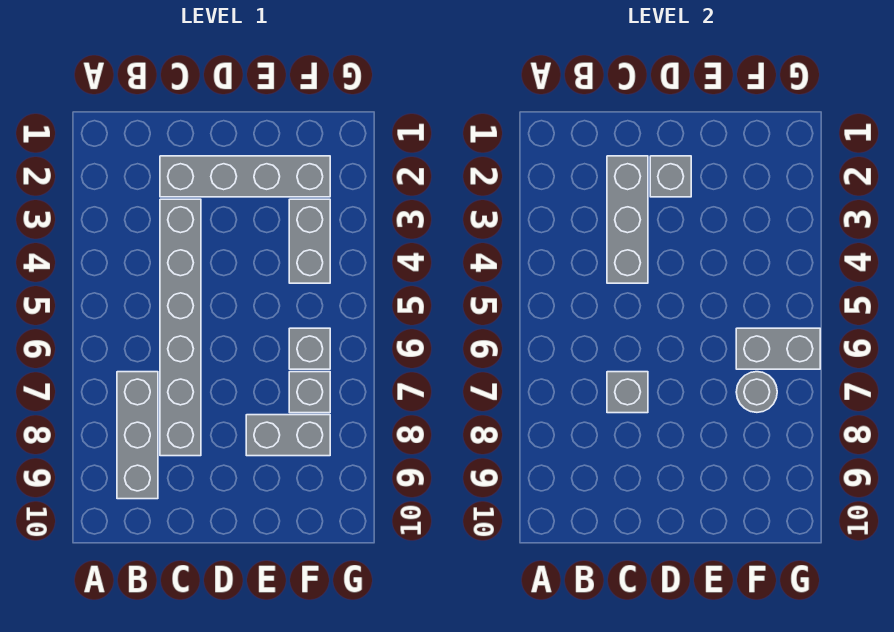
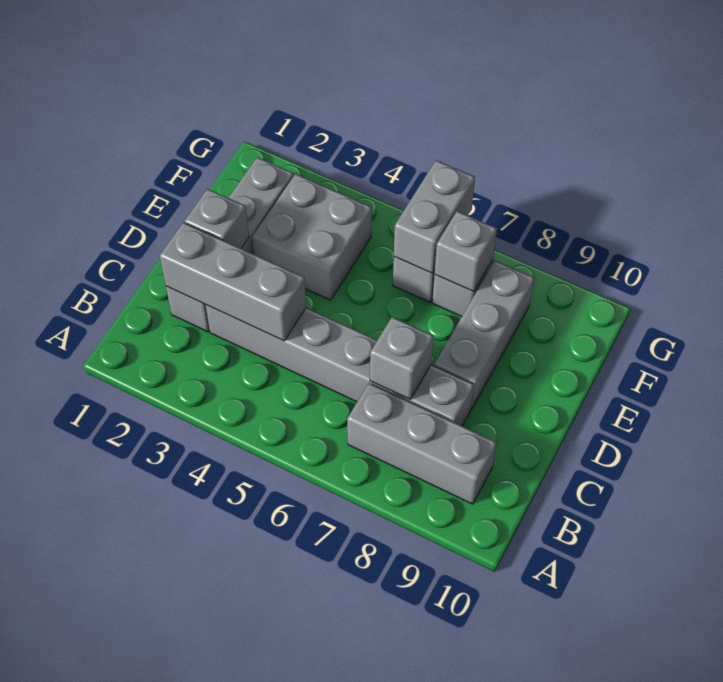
grey 1x2 brick [246,415,330,456] -> grey 1x3 brick [434,261,534,409]
grey 1x2 brick [289,199,330,283] -> grey 2x2 brick [252,174,372,300]
grey 1x1 round brick [736,372,777,412] -> grey 1x1 brick [434,211,497,292]

